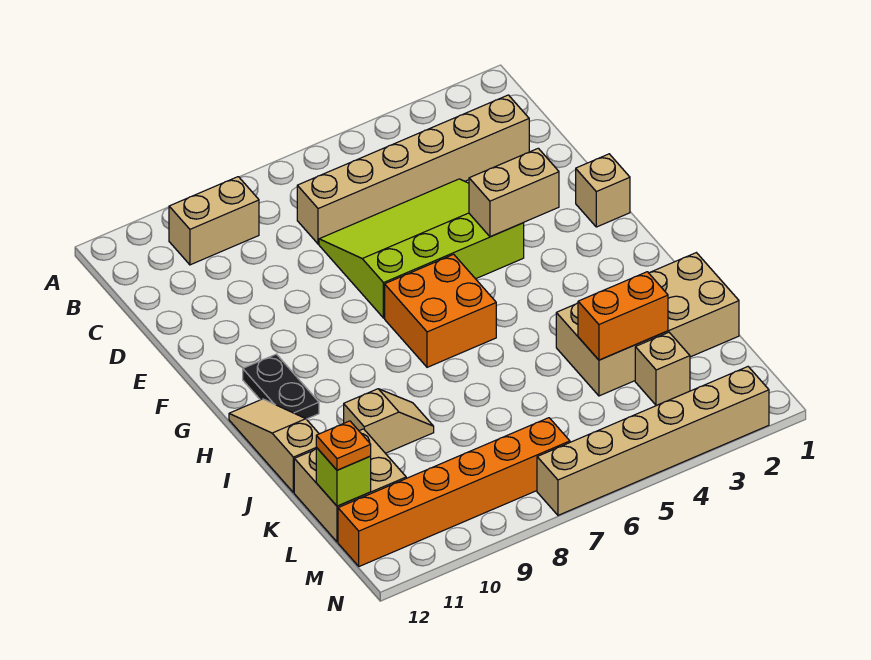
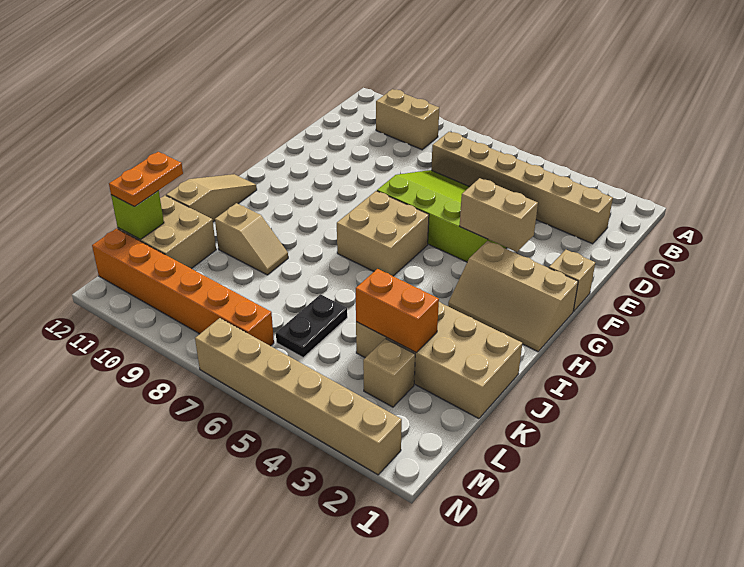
none -> tan 2x3 slope [448,241,578,352]
orange 2x2 brick [385,254,496,367] -> tan 2x2 brick [337,191,429,276]
black 1x2 plate [243,354,319,419] -> black 1x2 plate moved to [276,294,347,357]
orange 1x1 plate [316,421,371,470] -> orange 1x2 plate [109,152,183,206]

